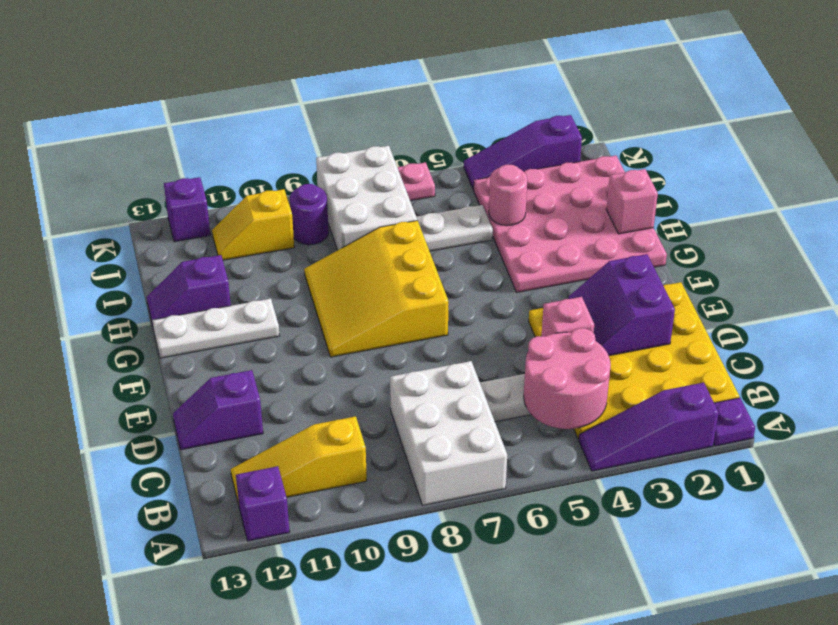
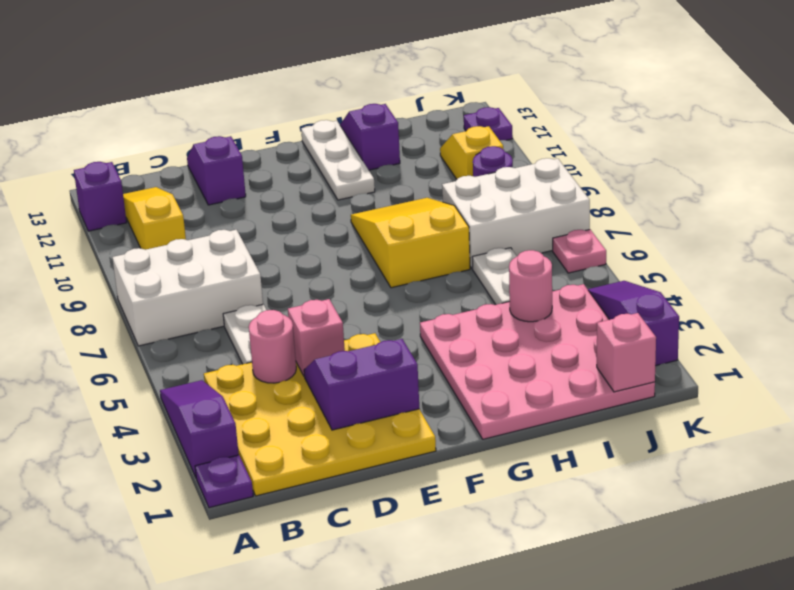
pink 2x2 round brick [524,328,611,429] -> pink 1x1 round brick [249,310,296,383]
yellow 3x3 slope [304,220,448,357] -> yellow 2x3 slope [351,198,470,288]
pink 1x1 brick [606,169,658,234] -> pink 1x1 brick moved to [597,313,656,392]
purple 1x1 brick [164,177,210,242] -> purple 1x1 plate [464,107,513,140]

